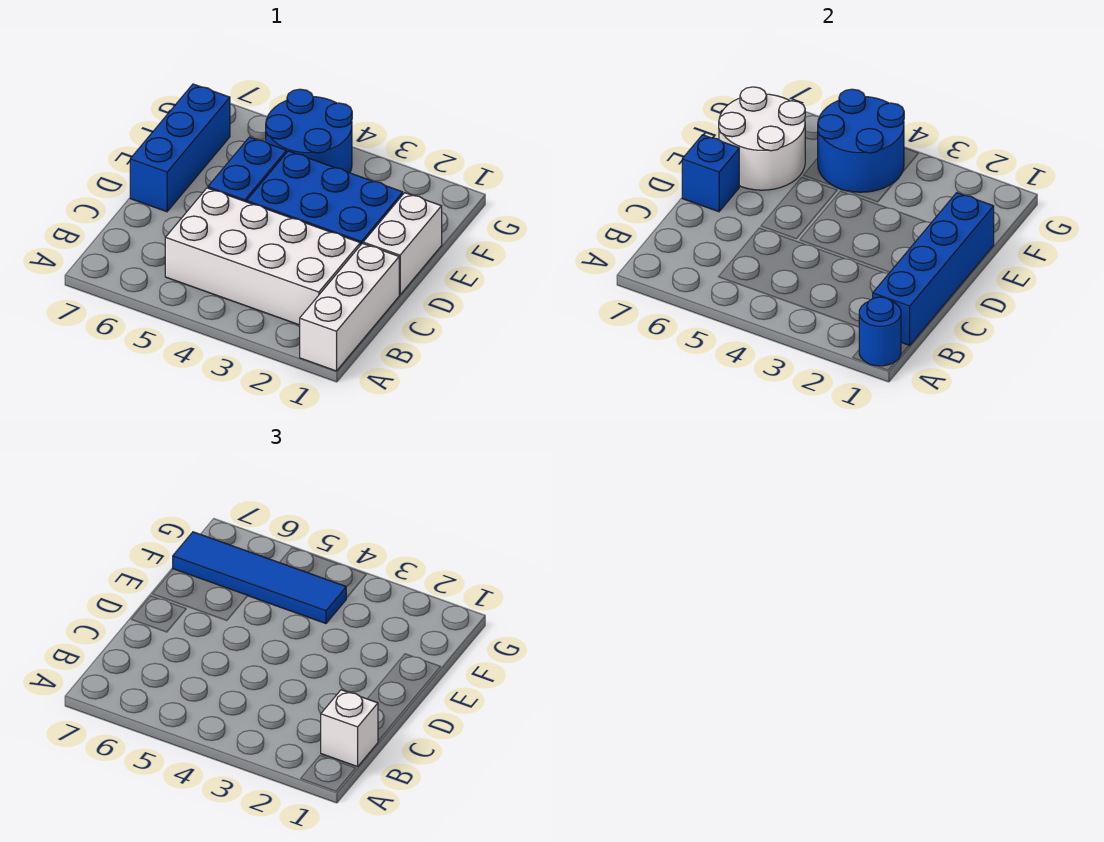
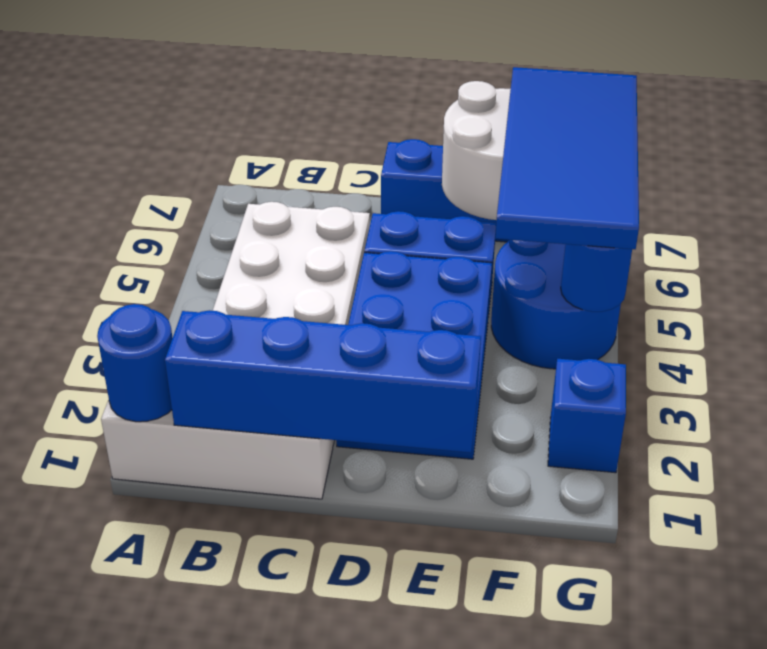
white 1x1 brick [321,690,378,767] -> none
white 1x2 brick [363,193,442,295] -> none
blue 1x1 brick [682,135,739,212] -> blue 1x1 brick moved to [548,359,626,473]
blue 2x2 round brick [818,89,904,192] -> blue 1x1 round brick [561,244,632,312]
blue 1x4 tile [173,532,346,623] -> blue 2x4 tile [495,67,639,249]

